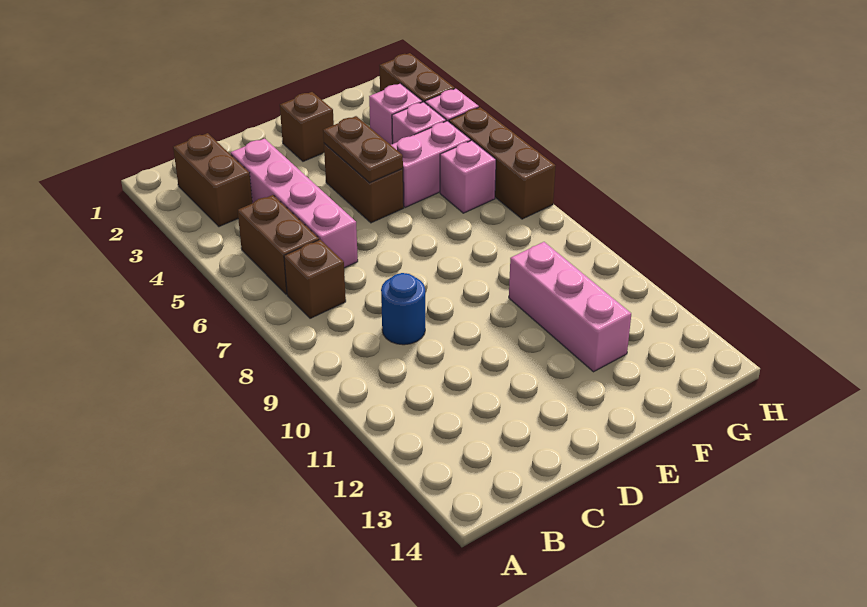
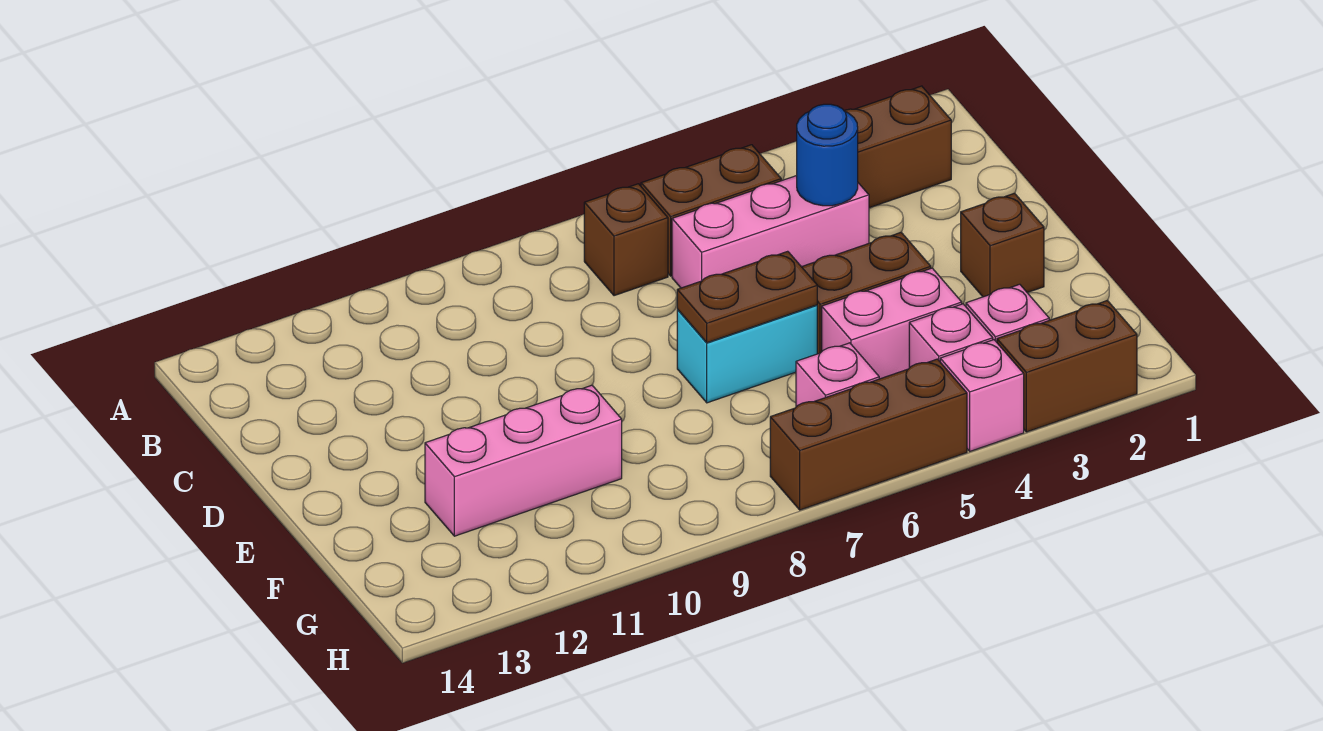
pink 1x4 brick [231,139,358,268] -> pink 1x3 brick [672,176,869,288]
blue 1x1 round brick [381,273,425,345] -> blue 1x1 round brick moved to [797,104,858,206]
brown 1x2 plate [323,116,403,183] -> brown 1x2 plate moved to [677,251,817,343]
none -> cyan 1x2 brick [677,305,817,403]
pink 1x2 brick [391,121,471,207] -> pink 1x2 brick turned to [822,268,962,379]

